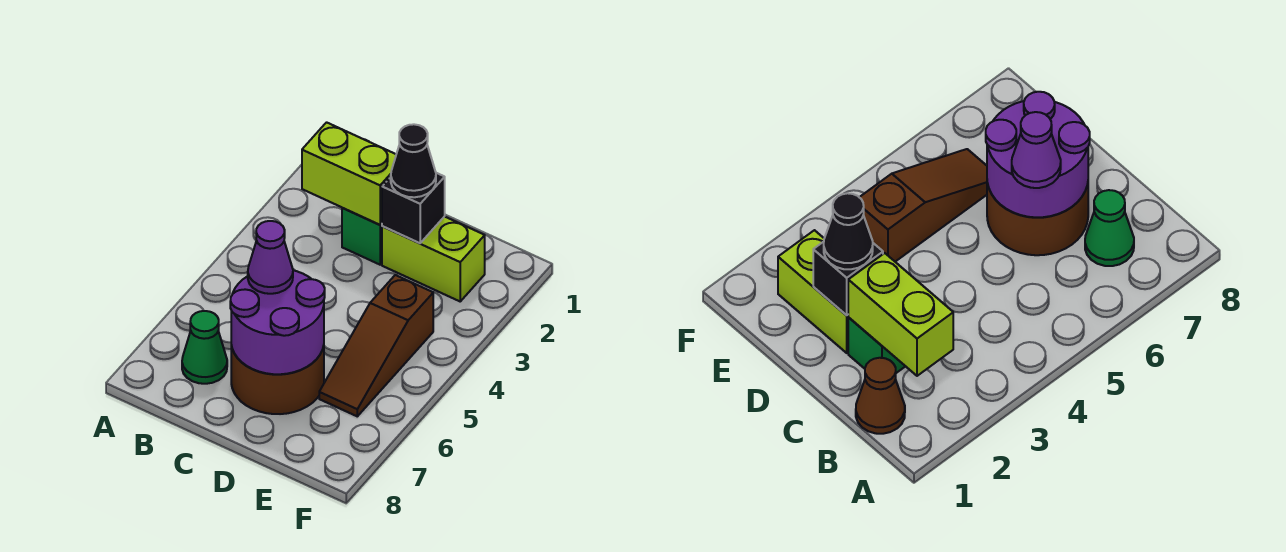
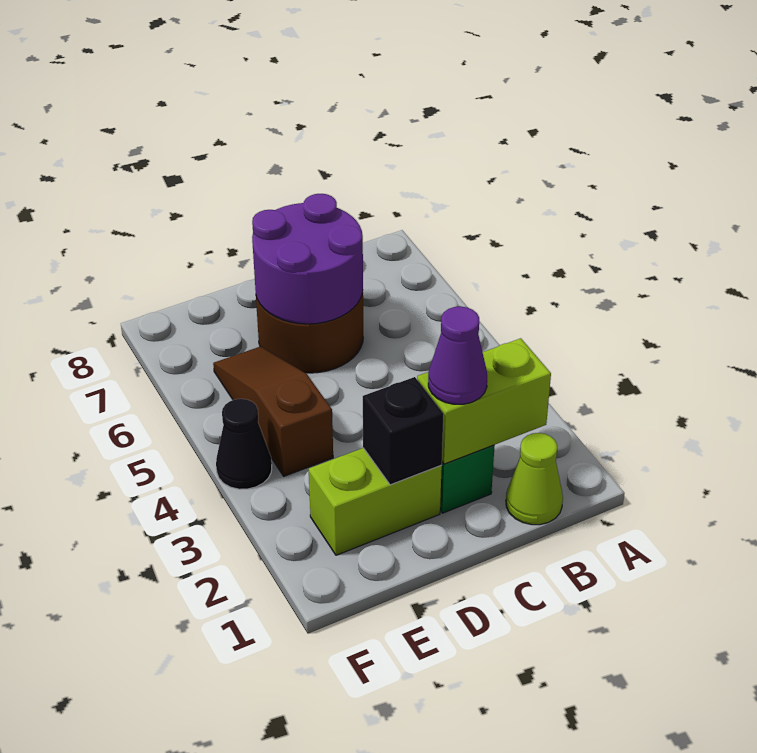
brown 1x1 cone [856,358,905,434] -> lime 1x1 cone [506,433,563,525]
green 1x1 cone [182,311,227,384] -> none
purple 1x1 cone [248,221,293,294] -> purple 1x1 cone moved to [428,306,487,404]
black 1x1 cone [391,124,436,197] -> black 1x1 cone moved to [216,399,272,489]

